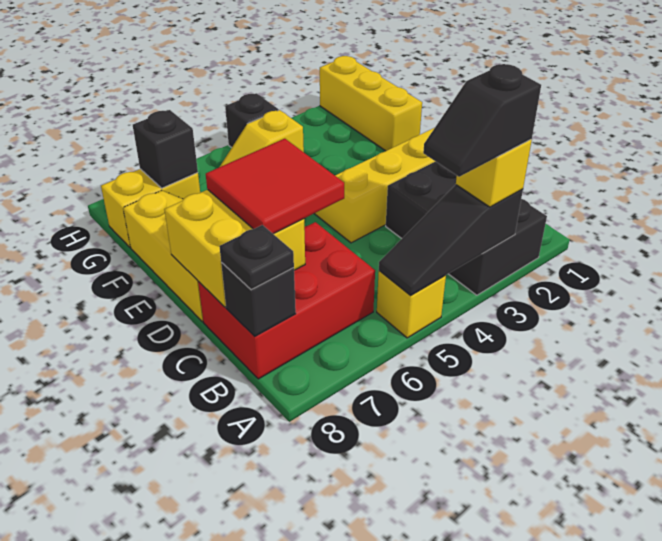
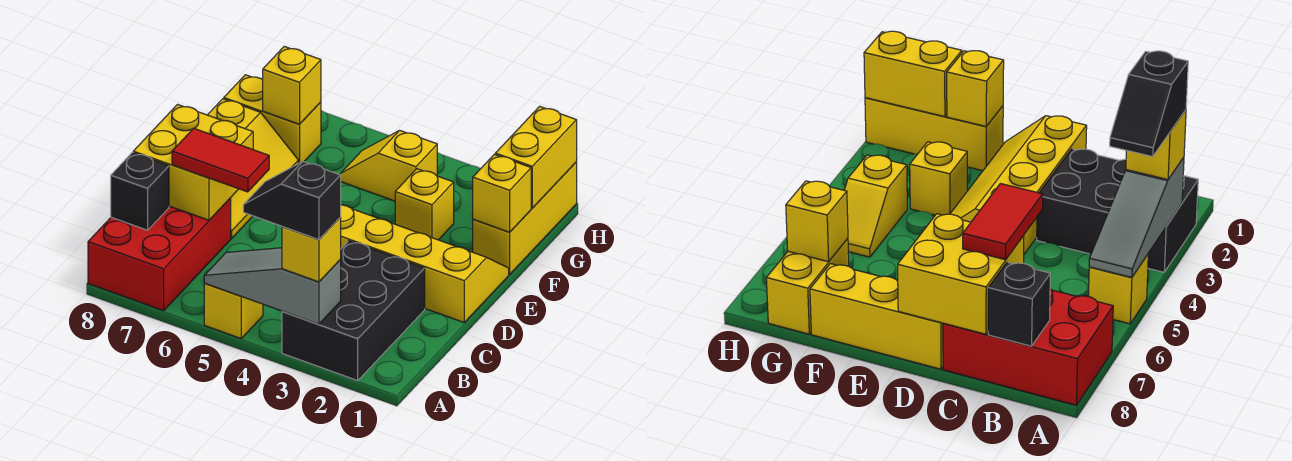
black 1x3 slope [379,185,523,296] -> grey 1x3 slope [204,248,341,324]
red 2x3 brick [198,222,375,379] -> red 2x3 brick turned to [88,198,231,311]
black 1x1 plate [219,225,294,290] -> none
red 2x2 tile [206,139,344,234] -> red 1x2 tile [172,128,269,192]
none -> yellow 1x1 brick [473,154,531,232]
none -> yellow 1x1 brick [395,169,454,240]
none -> yellow 1x2 brick [495,106,577,208]
black 1x1 brick [133,110,198,188] -> yellow 1x1 brick [263,46,321,124]
black 1x1 brick [225,93,279,148] -> none

